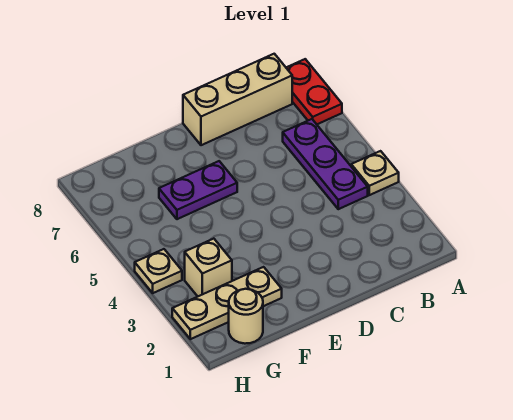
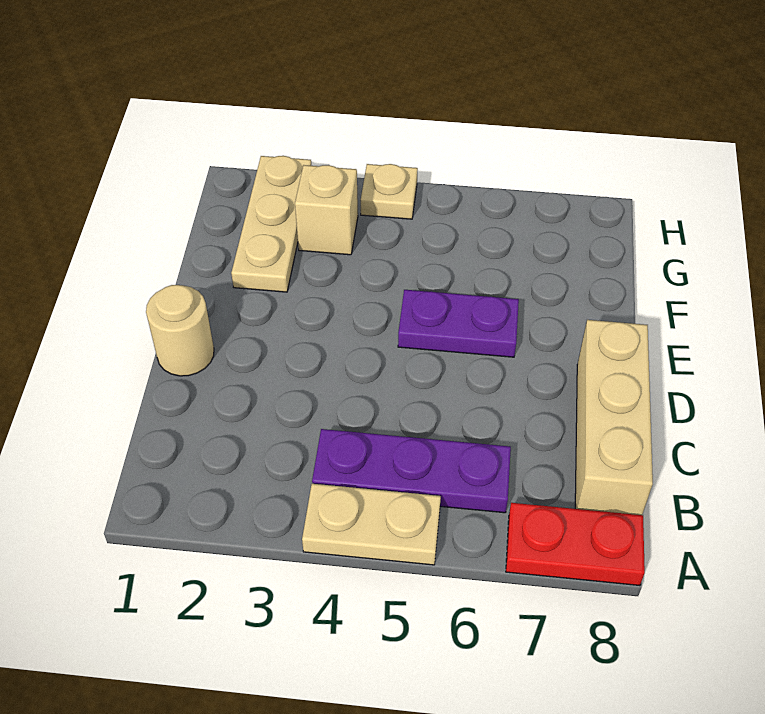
tan 1x1 plate [351,151,399,195] -> tan 1x2 plate [302,484,441,565]
purple 1x2 plate [159,161,237,219] -> purple 1x2 plate turned to [398,290,519,357]
tan 1x1 round brick [229,289,263,344] -> tan 1x1 round brick moved to [146,285,214,376]

